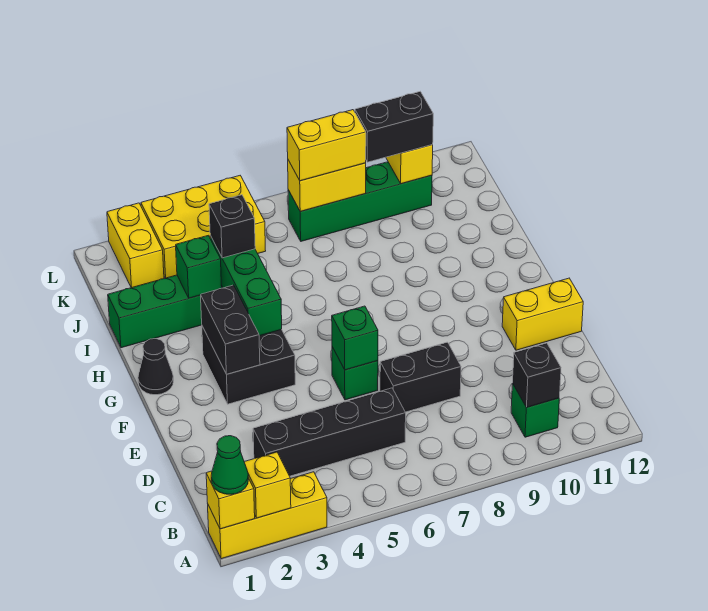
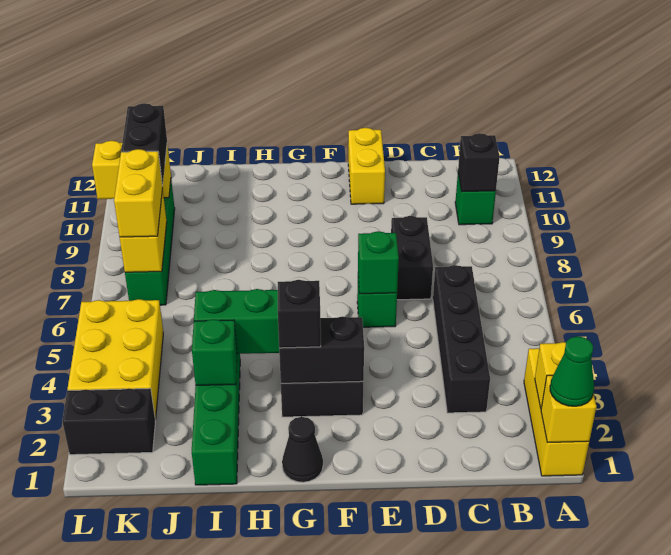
black 1x1 brick [209,195,255,258] -> black 1x1 brick moved to [278,280,321,348]
yellow 1x2 brick [107,203,164,288] -> black 1x2 brick [62,388,155,455]

